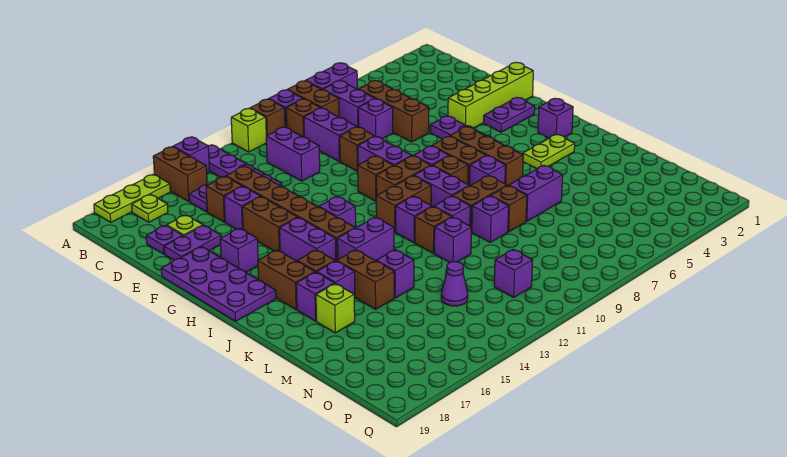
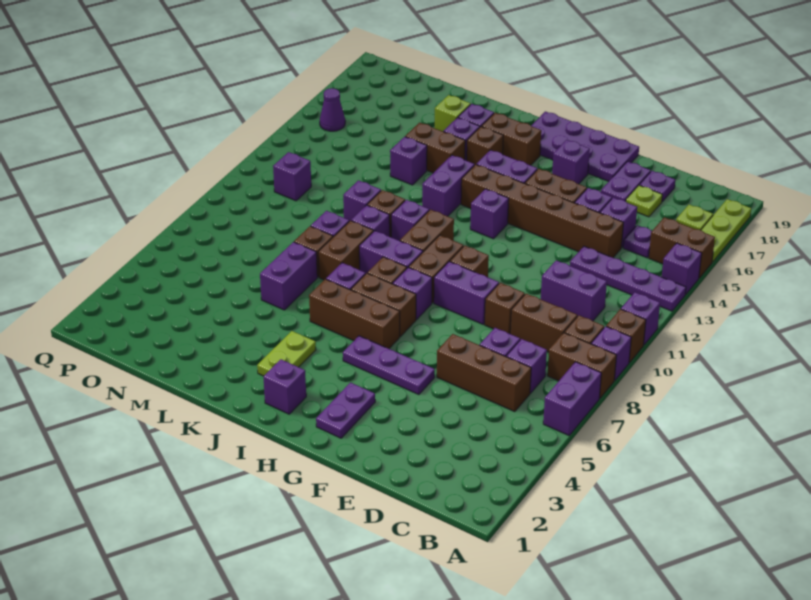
lime 1x1 brick [231,109,266,152] -> purple 1x1 brick [621,292,660,345]
purple 1x2 brick [323,81,375,127] -> purple 1x1 brick [506,339,547,393]
purple 1x2 brick [304,108,356,161] -> brown 1x2 brick [510,293,577,352]
brown 1x1 brick [206,176,242,222] -> purple 1x1 brick [600,198,637,248]
lime 1x4 brick [448,63,533,128] -> none
purple 1x1 cone [441,262,468,306] -> purple 1x1 cone moved to [320,88,345,131]

